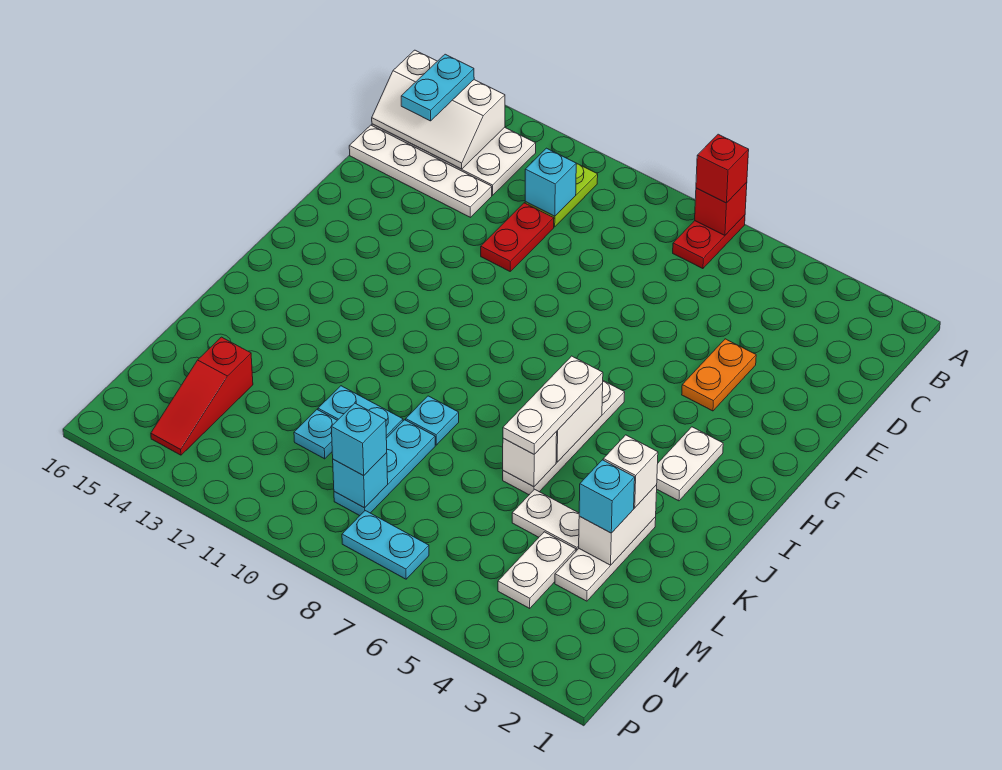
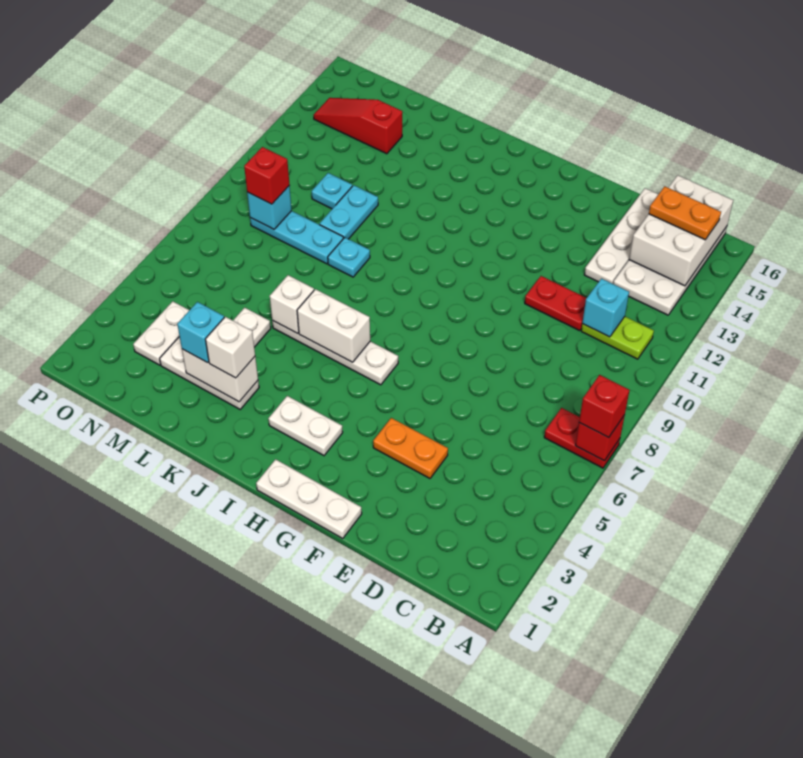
white 2x3 slope [372,50,505,169] -> white 2x3 brick [629,175,733,286]
cyan 1x2 plate [401,54,474,121] -> orange 1x2 plate [649,186,721,240]
white 1x3 plate [503,356,603,454] -> white 1x3 plate moved to [256,459,362,538]
white 1x2 plate [498,532,576,608] -> white 1x2 plate turned to [133,301,189,365]
cyan 1x1 brick [331,403,387,476] -> red 1x1 brick [244,147,289,204]
cyan 1x2 plate [342,511,429,579] -> none

